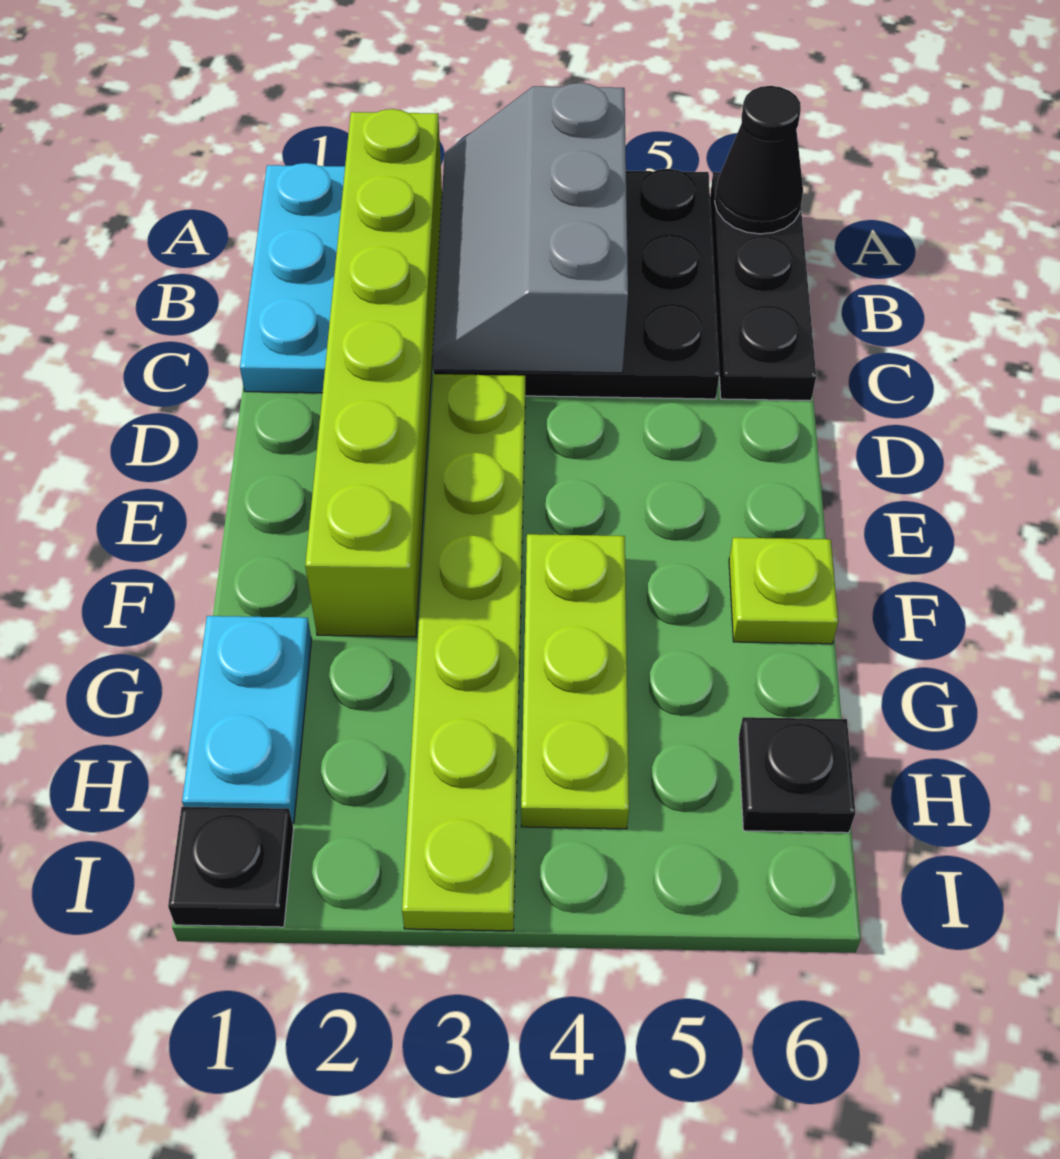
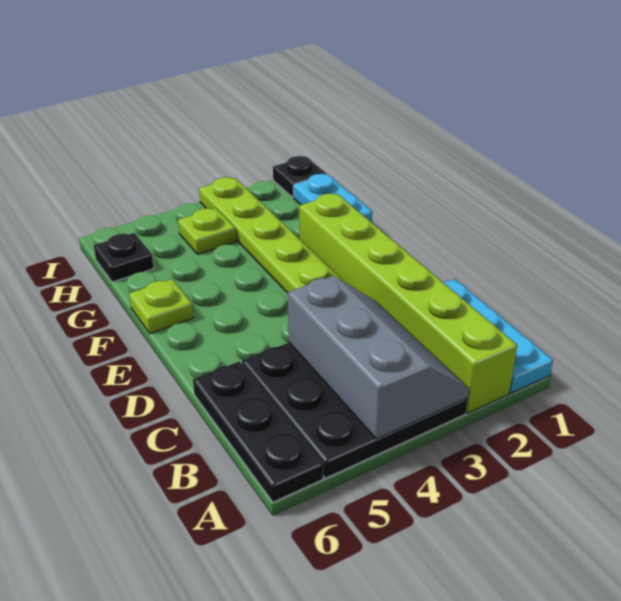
black 1x1 cone [715,86,803,234] -> none
lime 1x3 plate [521,534,629,829] -> lime 1x1 plate [178,208,236,254]

